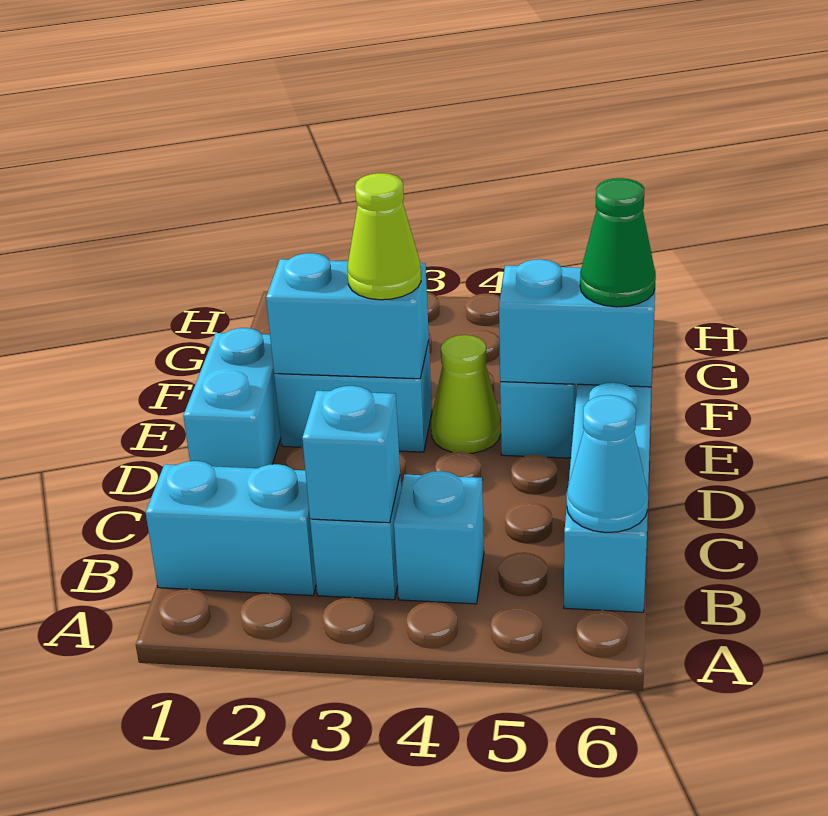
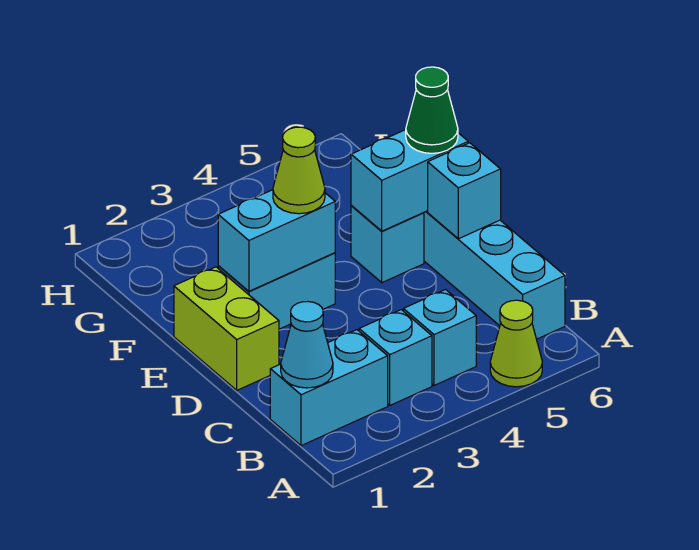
cyan 1x1 brick [302,386,400,523] -> cyan 1x1 brick moved to [428,143,501,239]
cyan 1x1 cone [567,395,648,533] -> cyan 1x1 cone moved to [281,302,333,388]
cyan 1x2 brick [183,328,281,468] -> lime 1x2 brick [174,267,279,390]
lime 1x1 cone [431,335,501,453] -> lime 1x1 cone moved to [490,300,542,387]

